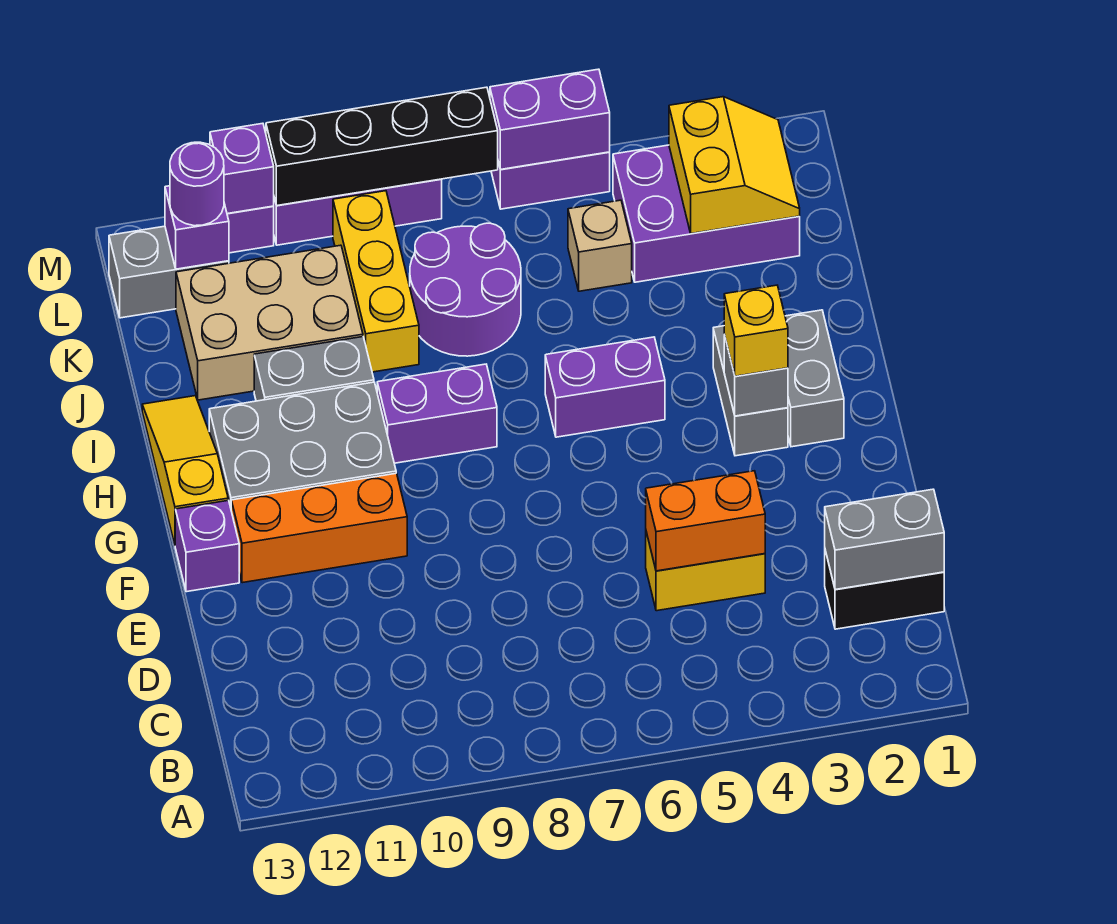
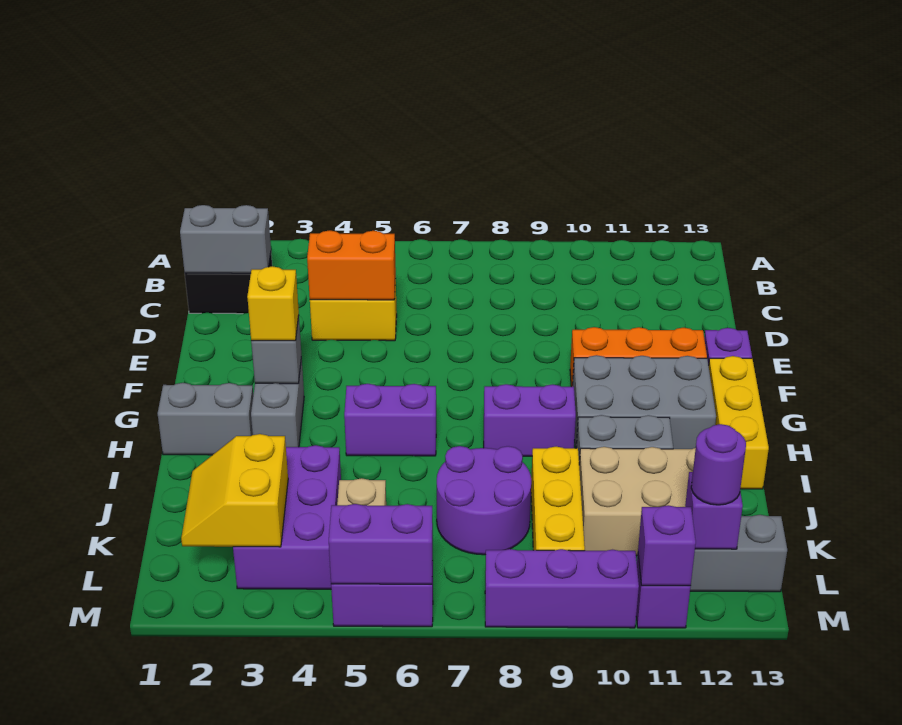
grey 1x2 brick [785,310,844,447] -> grey 1x2 brick turned to [158,383,253,455]
yellow 1x3 slope [142,396,228,544] -> yellow 1x3 brick [709,356,769,489]
purple 2x3 brick [613,145,800,282] -> purple 2x3 brick turned to [233,445,341,589]
black 1x4 brick [266,87,498,206] -> none

